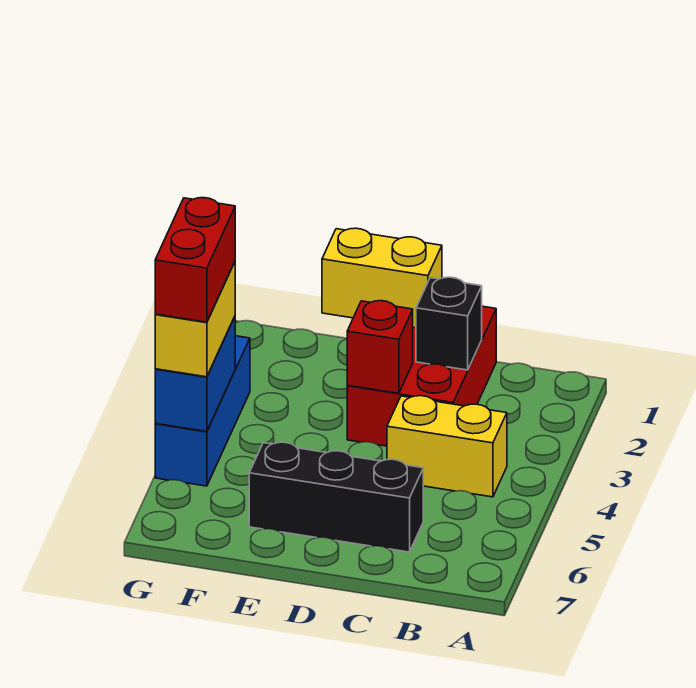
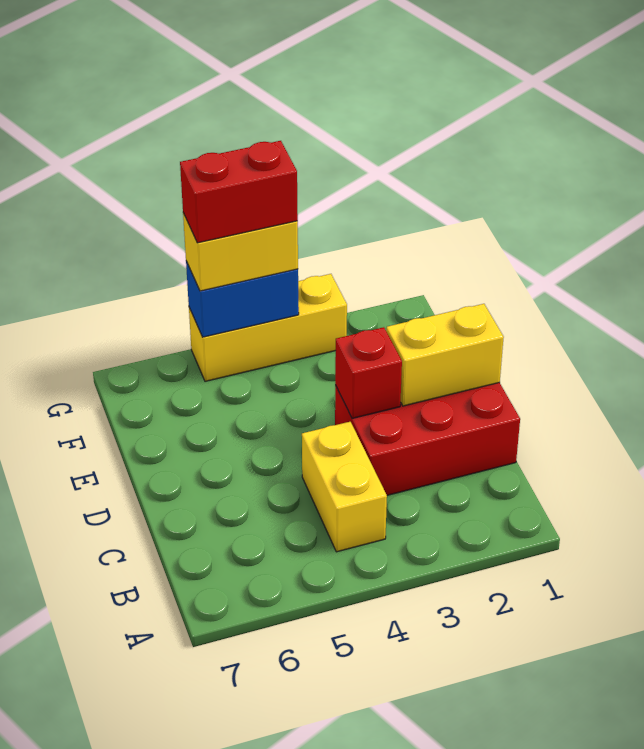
black 1x1 brick [416,277,482,370] -> none
black 1x3 brick [249,442,423,552] -> none
yellow 1x2 brick [322,228,442,328] -> yellow 1x2 brick turned to [386,304,504,406]
blue 1x3 brick [155,336,250,486] -> yellow 1x3 brick [189,274,347,381]

